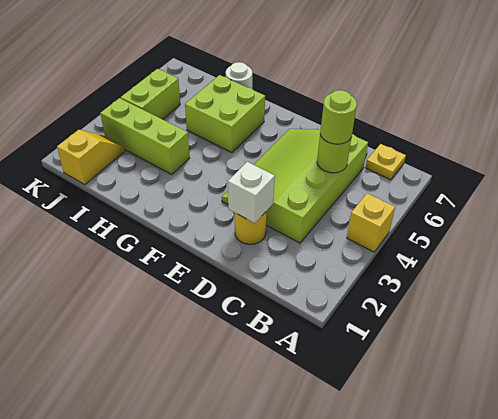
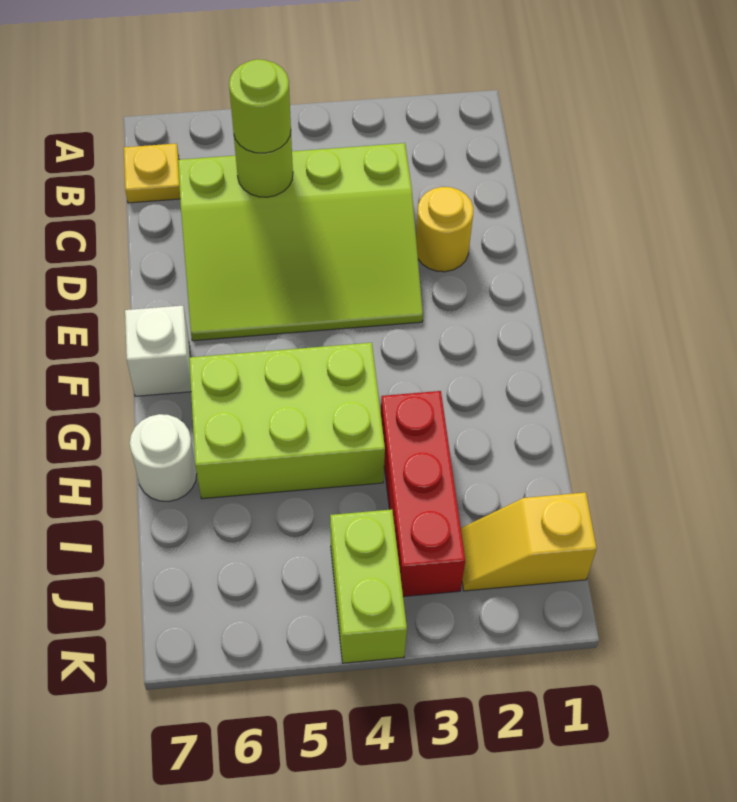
yellow 1x1 brick [347,193,395,252] -> none
white 1x1 brick [228,162,275,223] -> white 1x1 brick moved to [125,306,191,396]
lime 2x2 brick [185,75,265,153] -> lime 2x3 brick [189,343,385,499]
lime 1x3 brick [100,98,190,174] -> red 1x3 brick [381,391,465,597]
lime 1x2 brick [121,69,180,119] -> lime 1x2 brick turned to [330,509,407,663]

